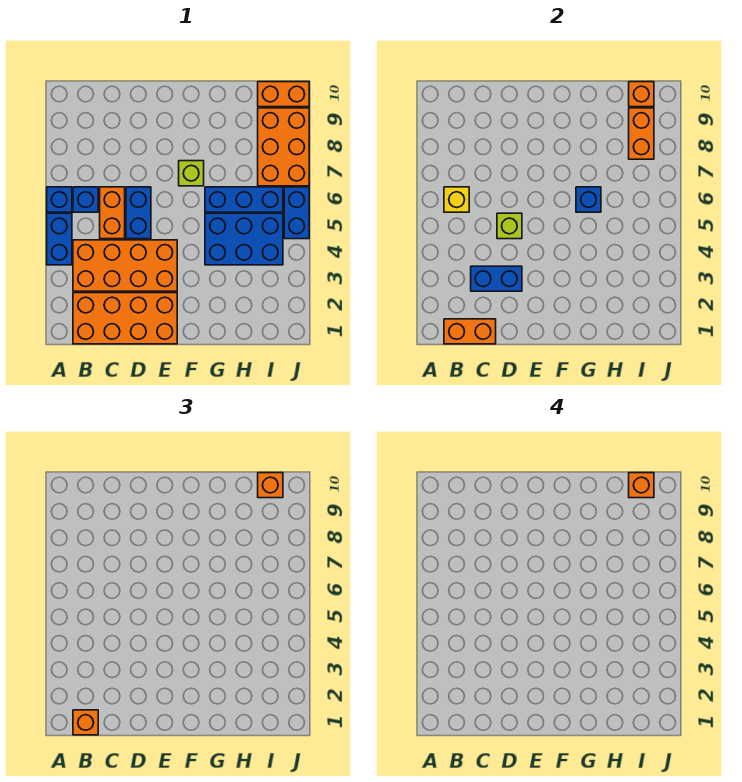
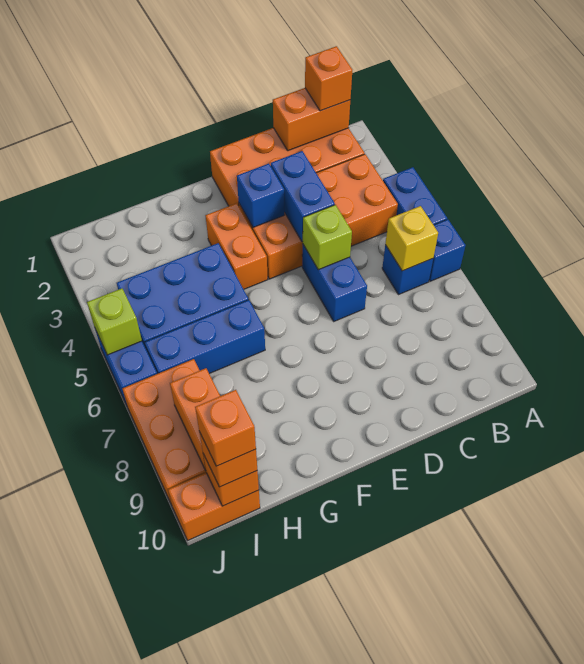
blue 1x2 brick [471,266,522,291] -> blue 1x2 brick turned to [271,151,335,242]
orange 1x2 brick [100,187,125,239] -> orange 1x2 brick moved to [205,203,268,289]
lime 1x1 brick [179,161,204,186] -> lime 1x1 brick moved to [87,288,142,355]
blue 1x1 brick [576,187,601,212] -> blue 1x1 brick moved to [237,164,284,227]

